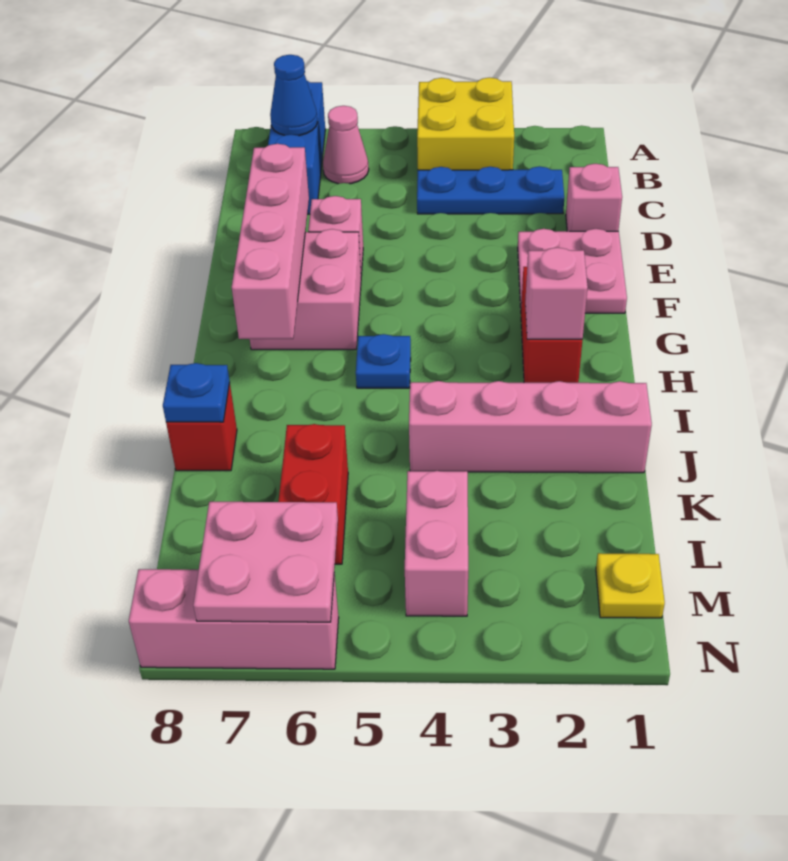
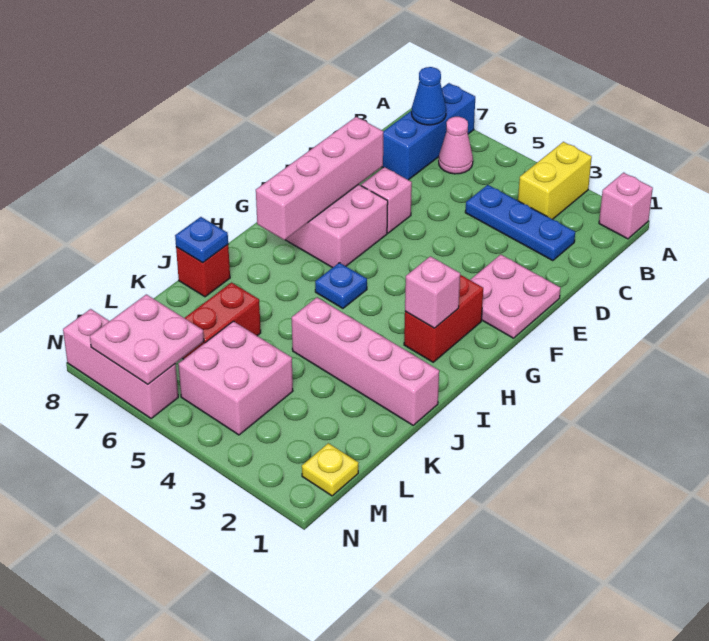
yellow 2x2 brick [417,78,514,170] -> yellow 1x2 brick [518,142,592,219]
pink 1x1 brick [566,164,622,231] -> pink 1x1 brick moved to [599,173,653,239]
pink 1x2 brick [405,471,468,616] -> pink 2x2 brick [178,321,293,435]

